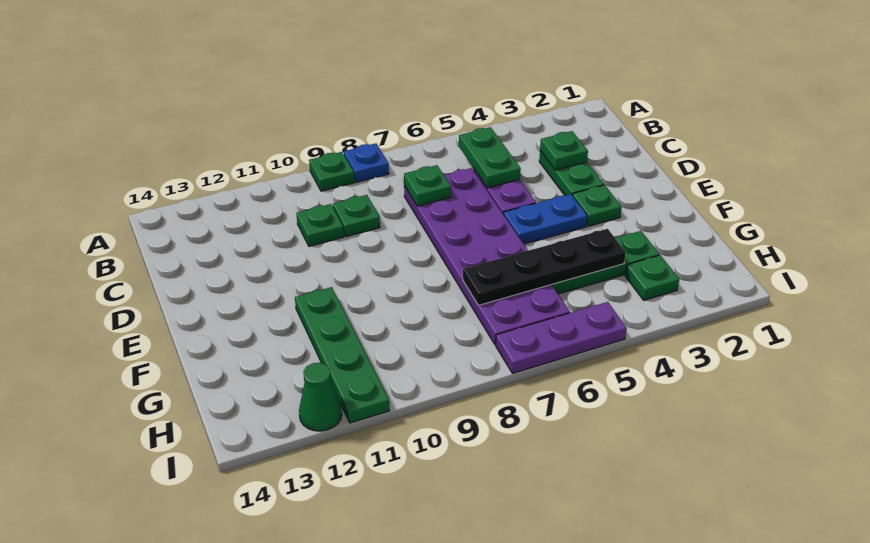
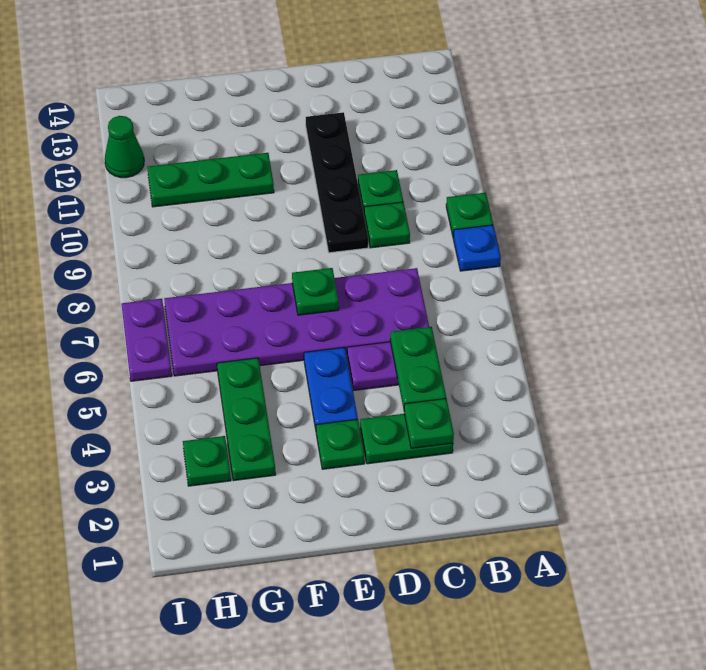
green 1x2 plate [459,127,521,188] -> green 1x2 plate turned to [390,327,446,409]
green 1x1 plate [404,165,451,206] -> green 1x1 plate moved to [292,268,339,315]
green 1x4 plate [295,287,390,423] -> green 1x3 plate [147,153,274,207]
black 1x4 plate [463,229,626,305] -> black 1x4 plate moved to [306,112,368,253]
purple 1x3 plate [496,302,627,373] -> purple 1x2 plate [121,299,172,381]

